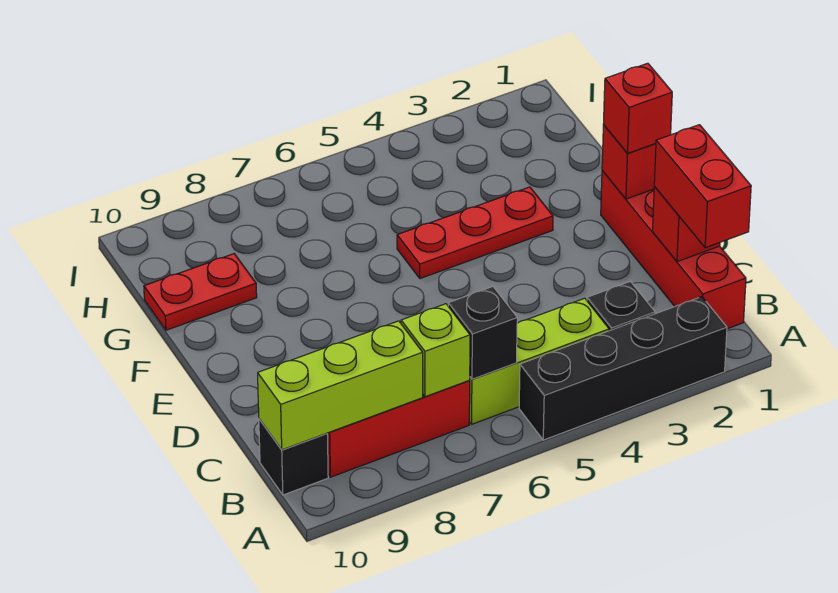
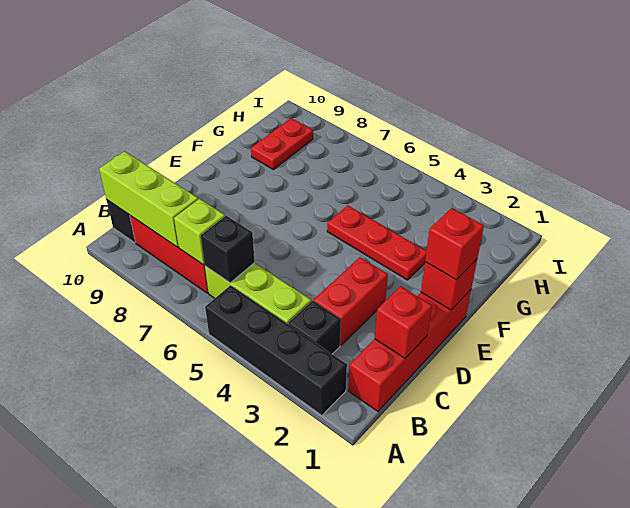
red 1x2 brick [654,125,751,248] -> red 1x2 brick moved to [314,257,388,345]
red 1x2 plate [144,254,257,330] -> red 1x2 plate turned to [251,118,313,170]

